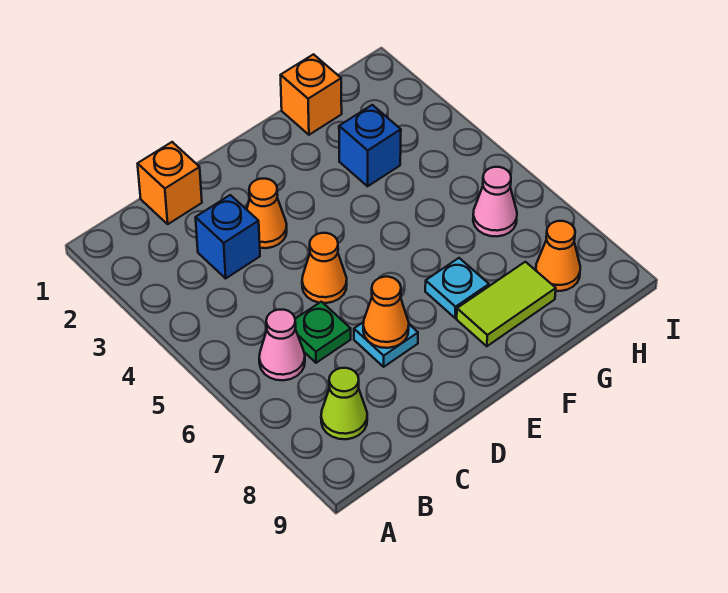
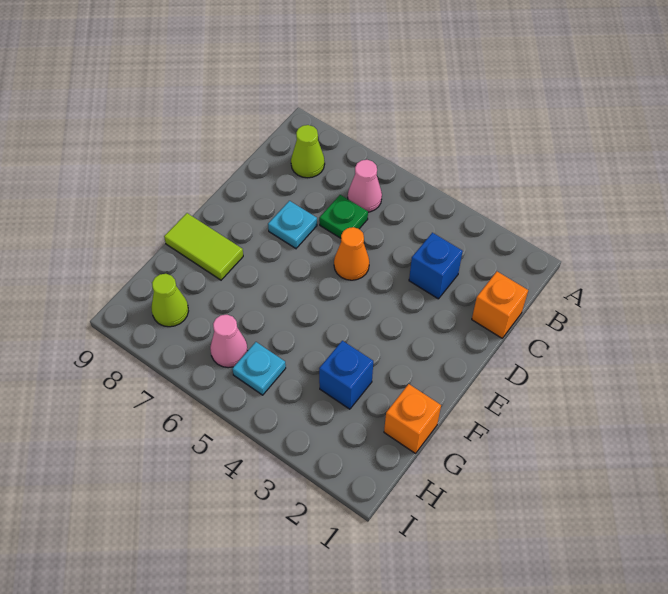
orange 1x1 cone [247,179,287,248] -> none
orange 1x1 cone [363,277,409,348] -> none
cyan 1x1 plate [425,258,489,318] -> cyan 1x1 plate moved to [233,342,286,395]
lime 1x2 tile [457,262,556,346] -> lime 1x2 tile turned to [164,213,243,280]
orange 1x1 cone [536,221,580,291] -> lime 1x1 cone [151,274,188,327]

